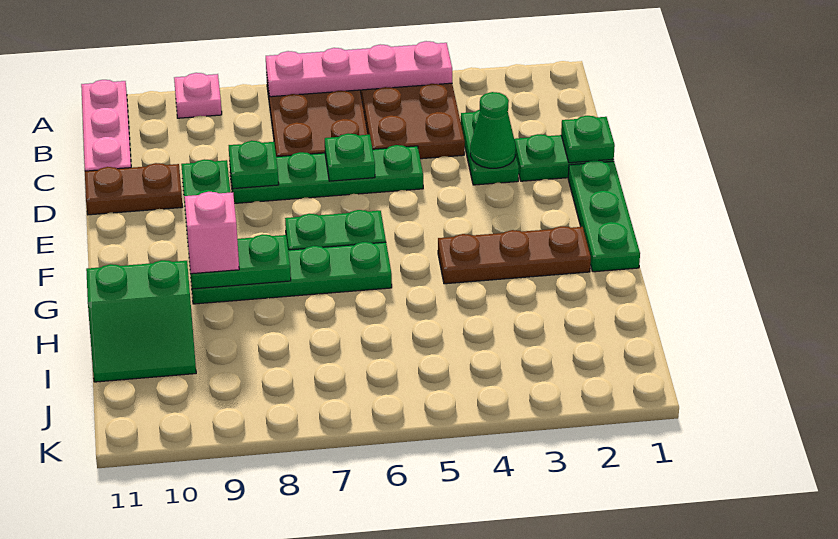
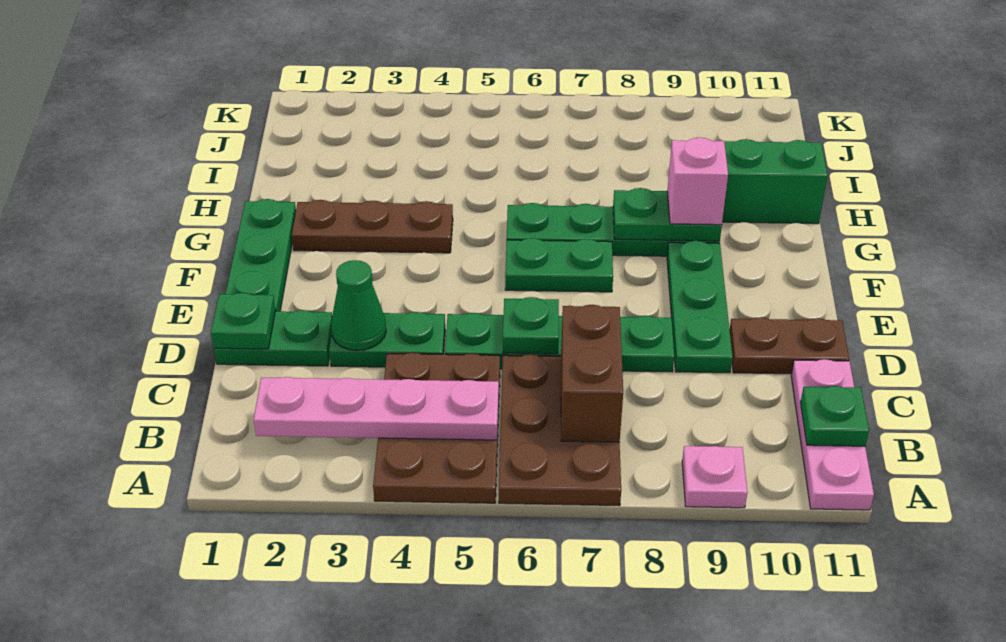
pink 1x4 plate [266,41,452,97] -> pink 1x4 plate moved to [254,377,499,440]
none -> brown 1x2 brick [561,305,623,442]
green 1x2 plate [461,110,519,185] -> green 1x2 plate turned to [329,312,445,367]
green 1x1 plate [229,141,279,189] -> green 1x1 plate moved to [800,386,869,446]

